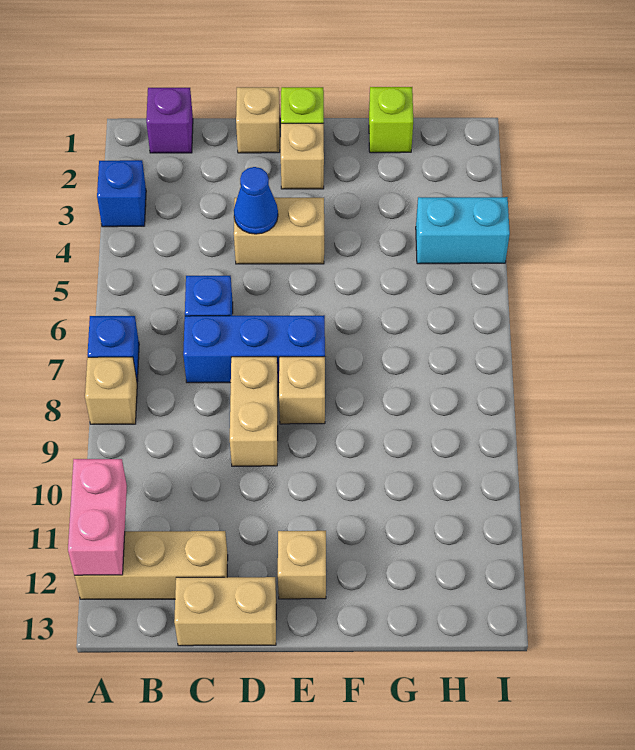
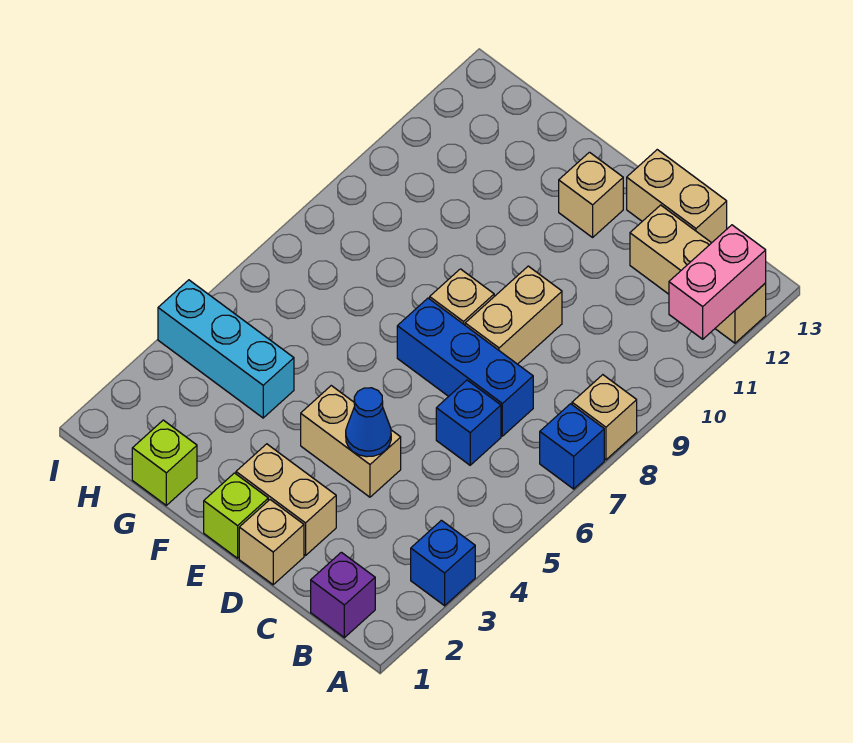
tan 1x1 brick [281,123,324,189] -> tan 1x2 brick [236,444,336,556]
cyan 1x2 brick [416,197,510,264] -> cyan 1x3 brick [158,280,294,418]

